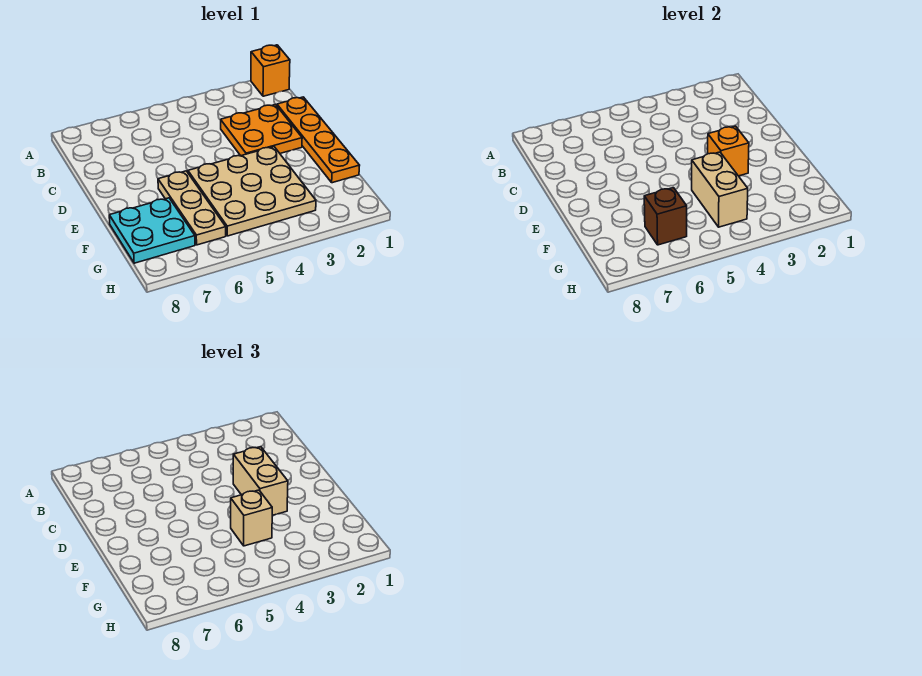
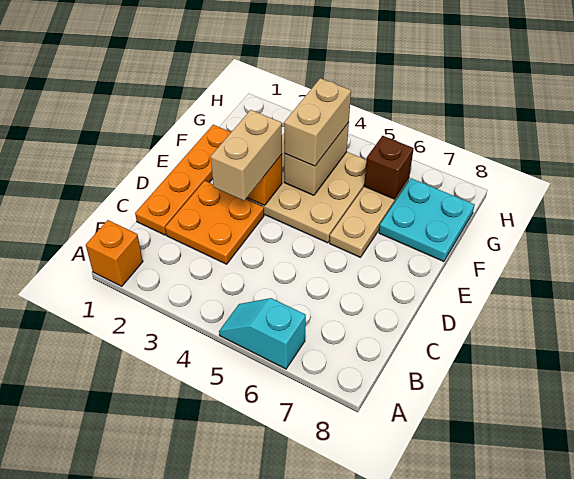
none -> cyan 1x2 slope [219,298,306,369]
tan 1x1 brick [231,490,272,546] -> tan 1x2 brick [284,78,351,166]

